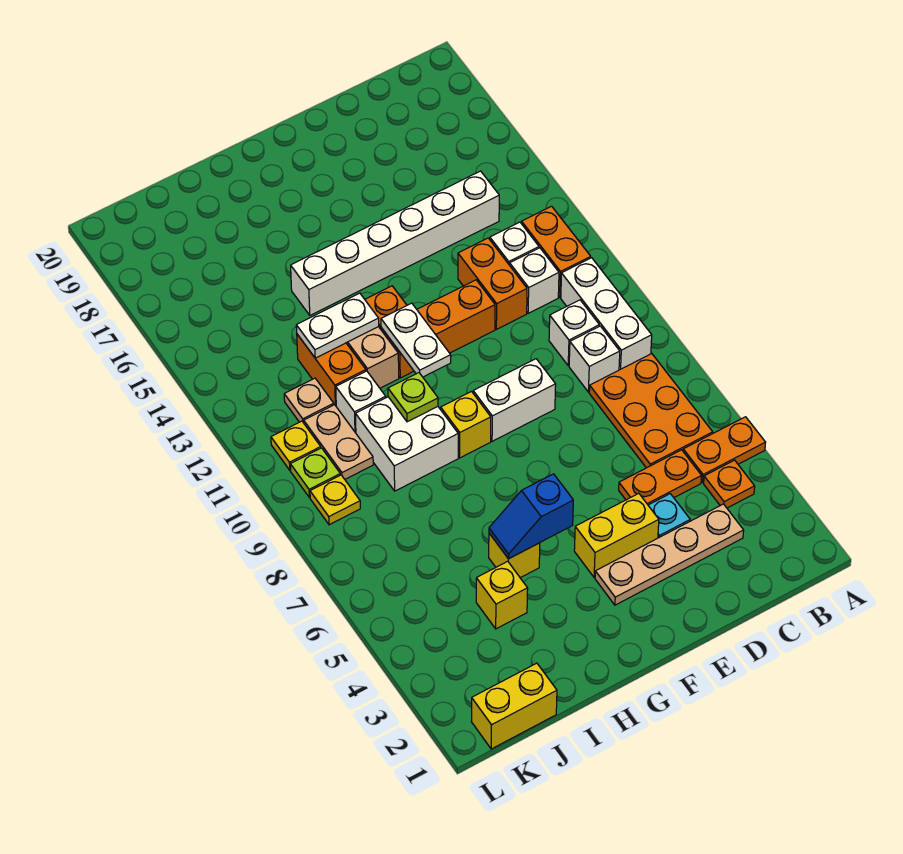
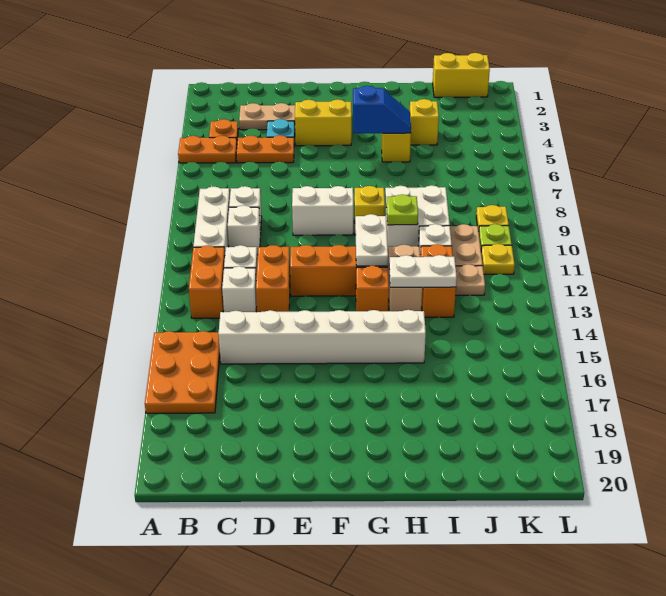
orange 2x3 plate [589,354,713,468] -> orange 2x3 plate moved to [145,331,220,413]

